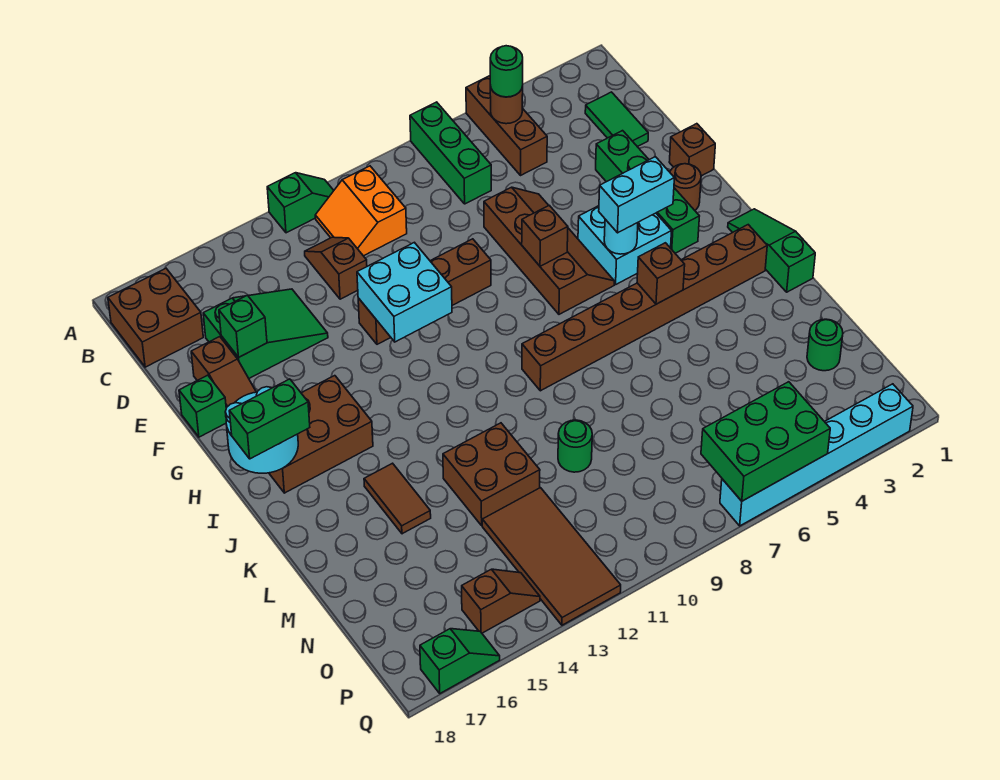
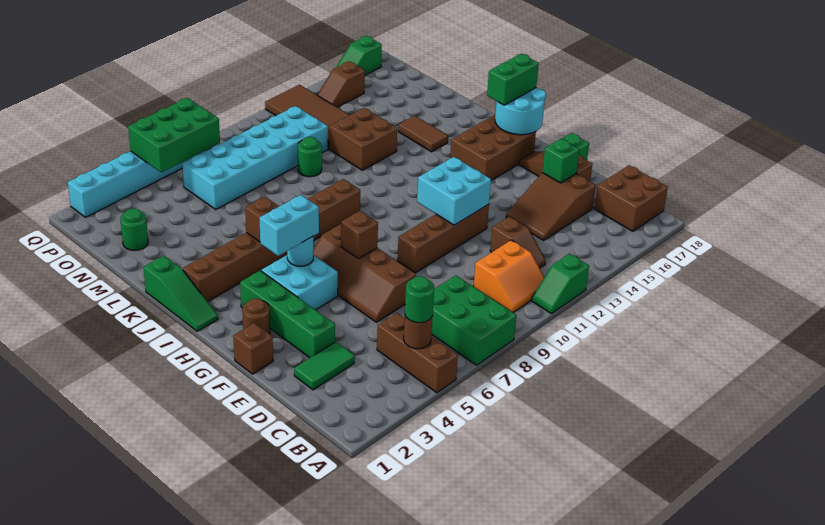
green 1x3 brick [410,102,491,204] -> green 2x3 brick [431,275,516,365]
orange 2x2 slope [315,166,407,256] -> orange 2x2 slope turned to [474,240,544,312]
green 1x2 tile [585,92,648,147] -> green 1x2 tile turned to [294,342,355,390]
green 2x3 slope [203,289,328,378] -> brown 2x3 slope [506,173,596,241]
none -> cyan 2x6 brick [182,106,328,209]

